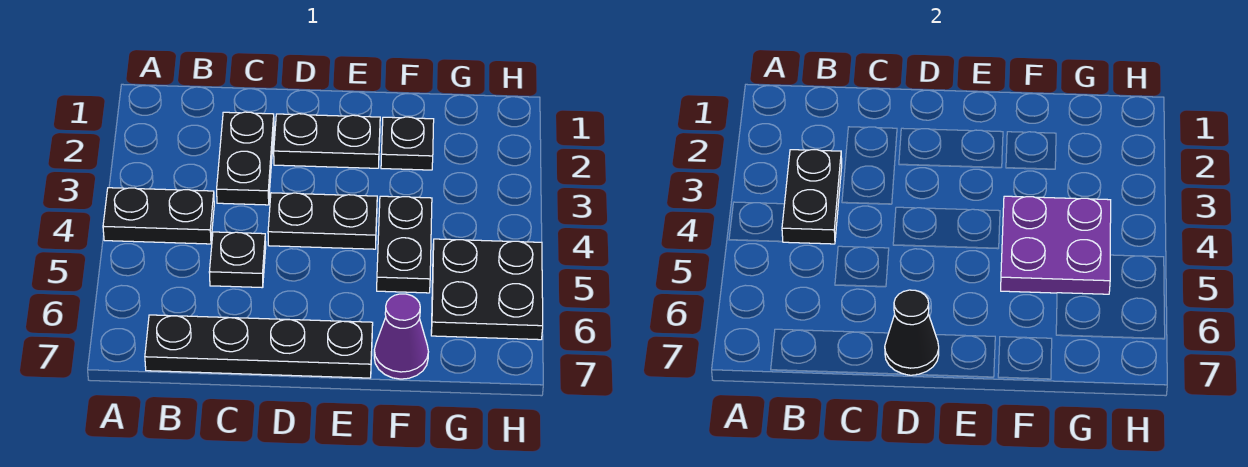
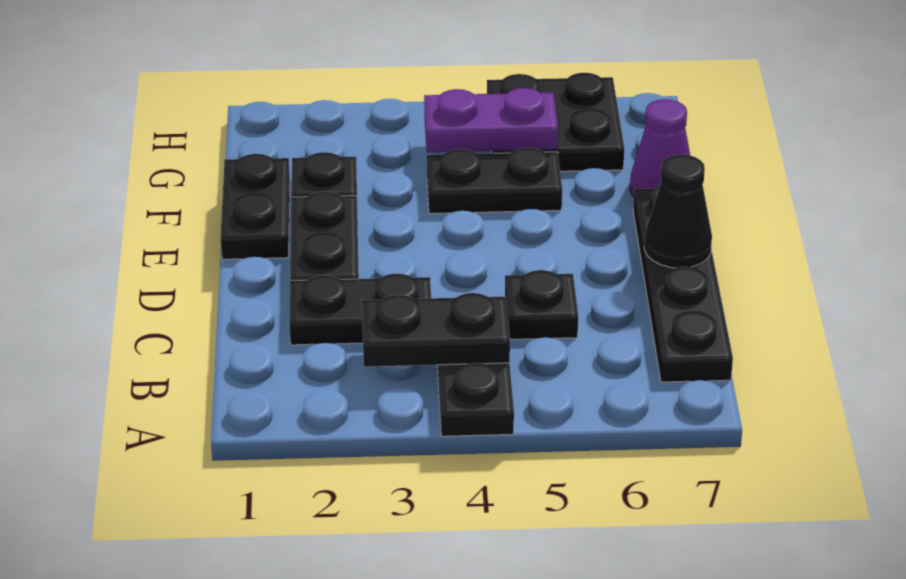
black 1x2 plate [268,193,377,249] -> black 1x2 plate moved to [221,154,290,259]
purple 2x2 plate [1001,196,1111,294] -> purple 1x2 plate [424,88,558,152]

